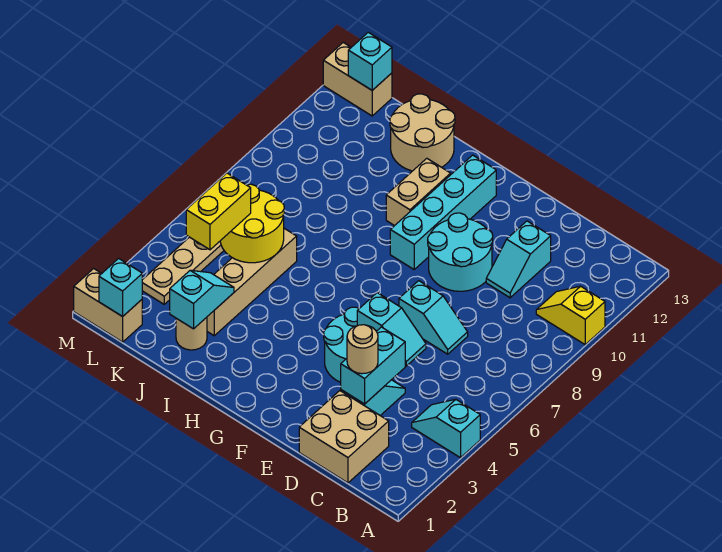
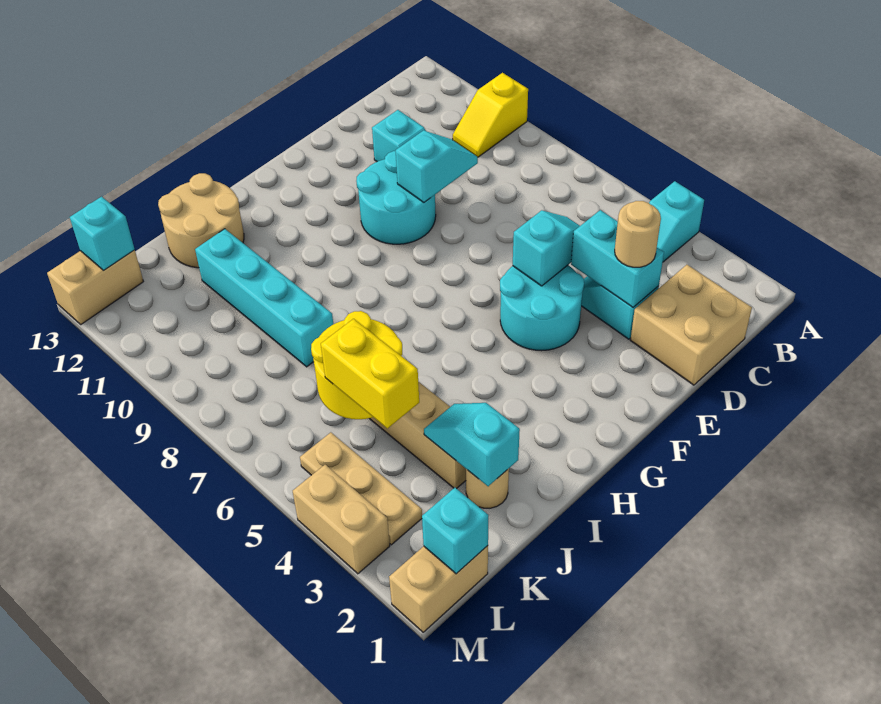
cyan 1x2 slope [399,281,468,354] -> cyan 1x2 slope moved to [396,130,478,202]
cyan 1x4 brick [390,155,496,269] -> cyan 1x4 brick moved to [195,229,333,367]
tan 1x2 brick [386,158,451,226] -> tan 1x2 brick moved to [293,465,390,574]

